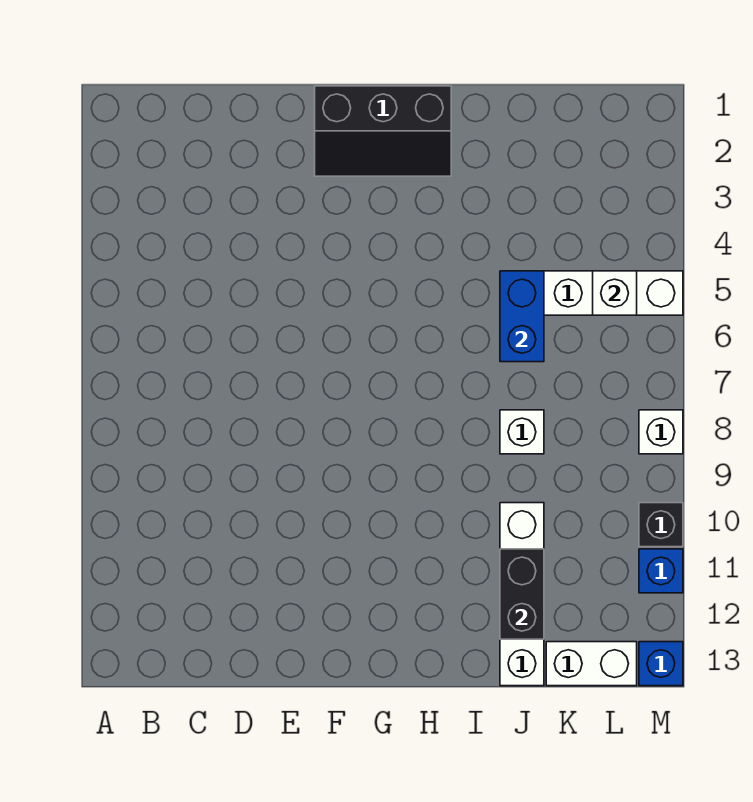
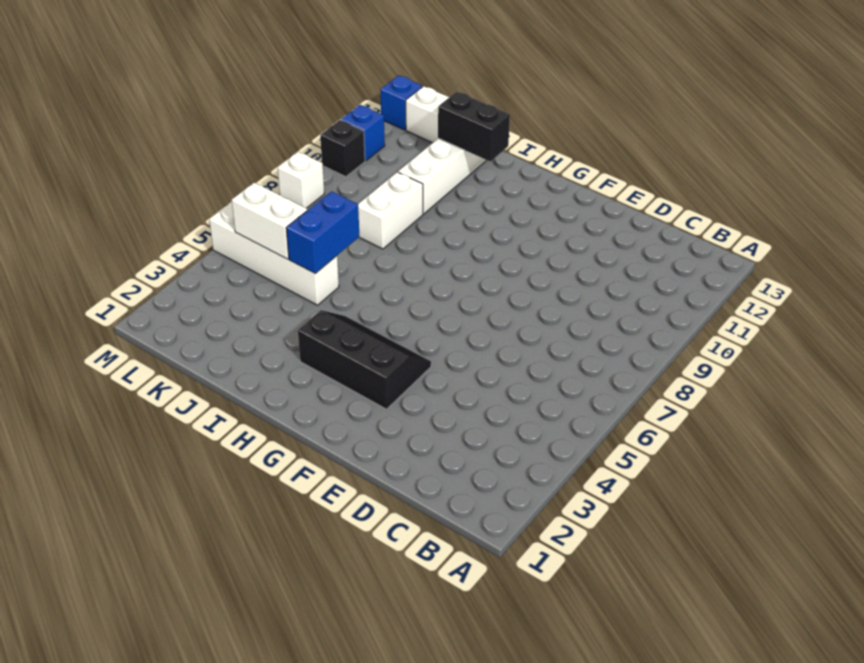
black 2x3 slope [315,86,451,176] -> black 2x3 slope moved to [298,310,431,409]
white 1x1 brick [500,410,544,454] -> white 1x2 brick [358,172,423,249]
black 1x2 brick [500,549,544,639] -> black 1x2 brick turned to [438,92,510,161]
white 1x1 brick [593,271,637,315] -> white 1x2 brick [232,183,307,259]

